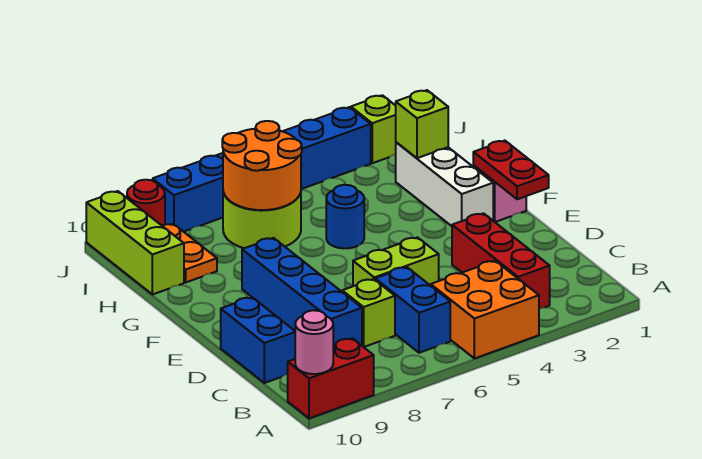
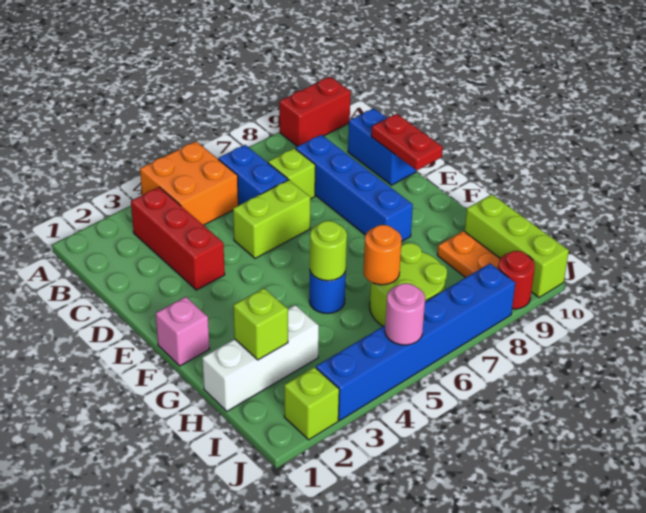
pink 1x1 round brick [295,310,333,374] -> pink 1x1 round brick moved to [385,283,425,345]
red 1x2 plate [473,141,549,199] -> red 1x2 plate moved to [371,114,443,170]
white 1x3 brick [396,142,493,226] -> white 1x3 brick turned to [202,305,319,411]
none -> lime 1x1 round brick [310,221,347,281]
orange 2x2 round brick [222,121,302,210] -> orange 1x1 round brick [363,225,402,285]

